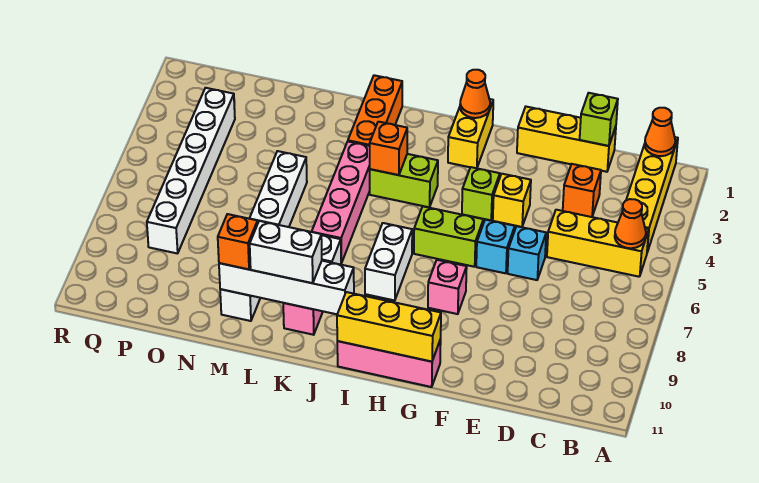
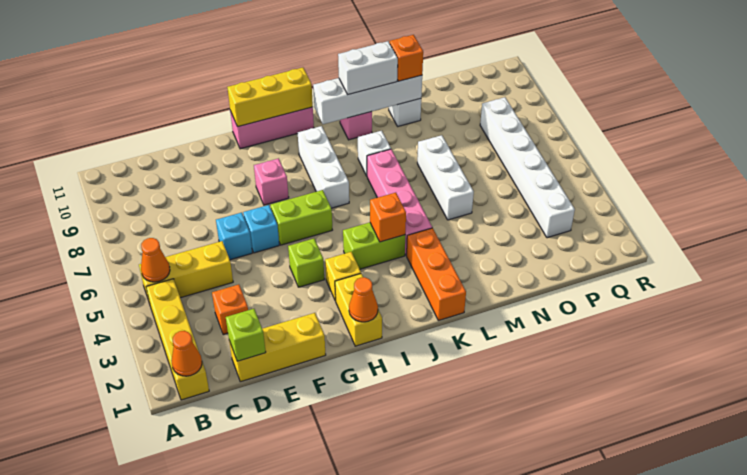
yellow 1x1 brick [493,174,531,227] -> yellow 1x1 brick moved to [325,252,361,301]
white 1x2 brick [365,223,412,301] -> white 1x3 brick [298,126,349,208]

